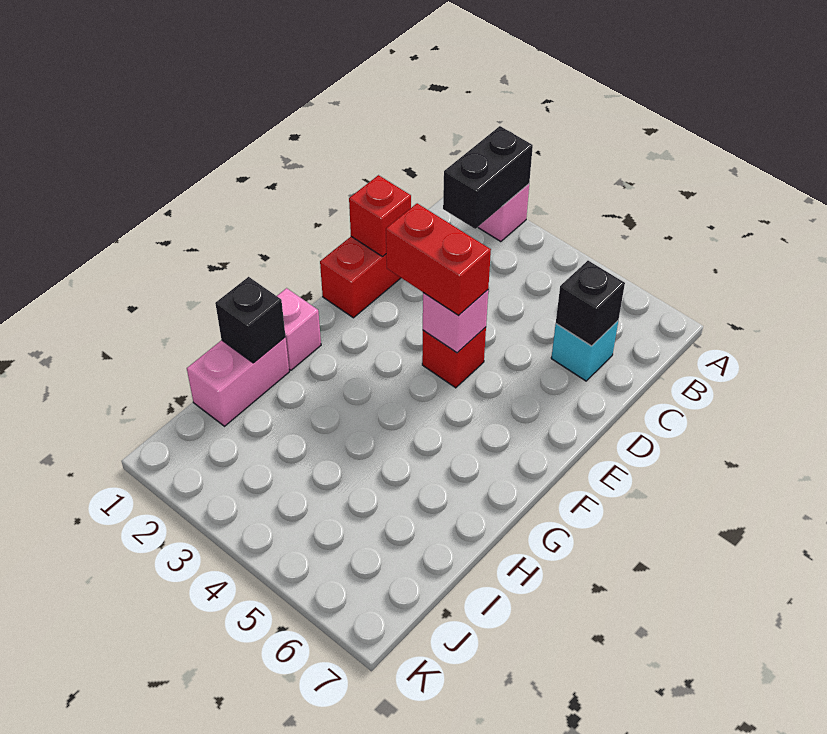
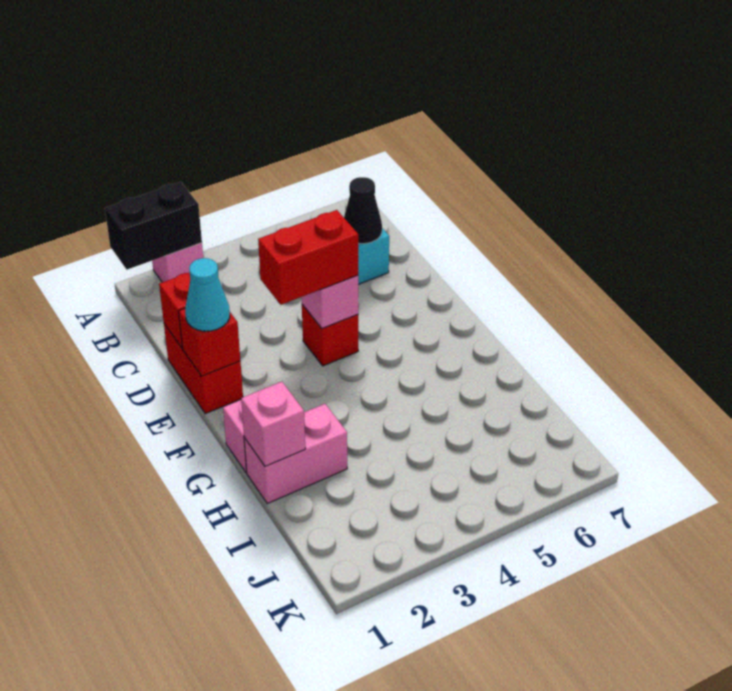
black 1x2 brick [443,126,533,229] -> black 1x2 brick turned to [105,182,202,270]
black 1x1 brick [556,261,625,346] -> black 1x1 cone [344,177,382,244]
none -> red 1x1 brick [179,308,240,376]
none -> cyan 1x1 cone [185,258,230,331]
pink 1x2 brick [187,337,289,426] -> pink 1x2 brick turned to [244,404,347,504]
black 1x1 brick [215,277,285,363] -> pink 1x1 brick [241,382,305,466]

